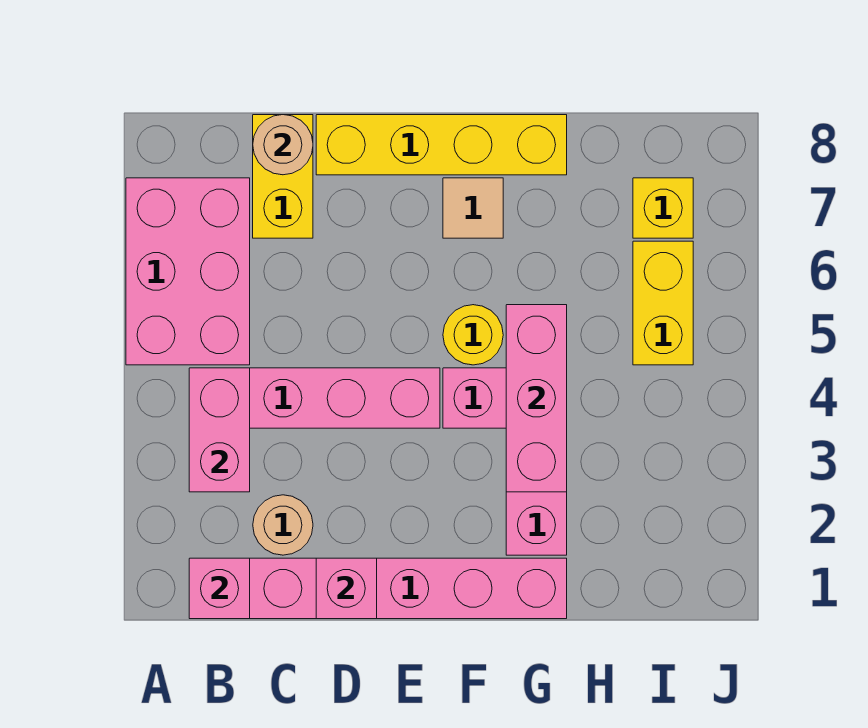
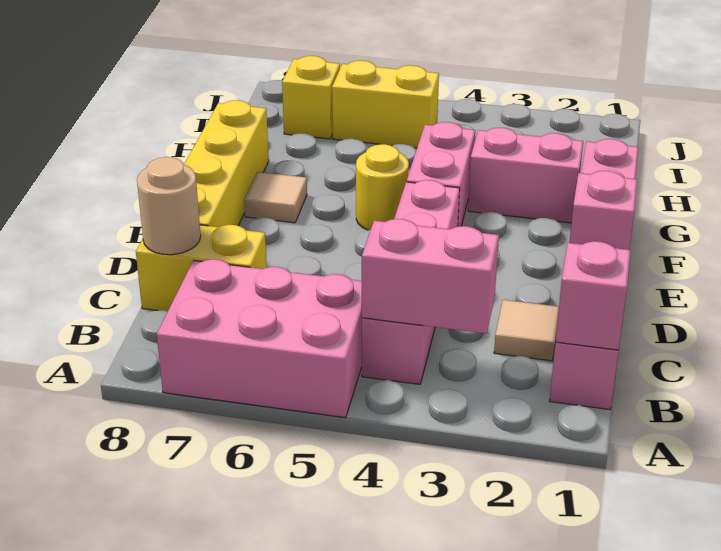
tan 1x1 round brick [253,495,313,555] -> tan 1x1 tile [494,300,559,361]
pink 1x3 brick [506,305,567,492] -> none

